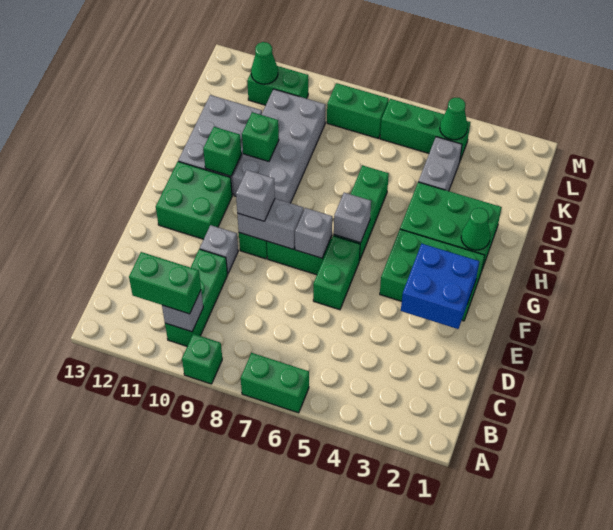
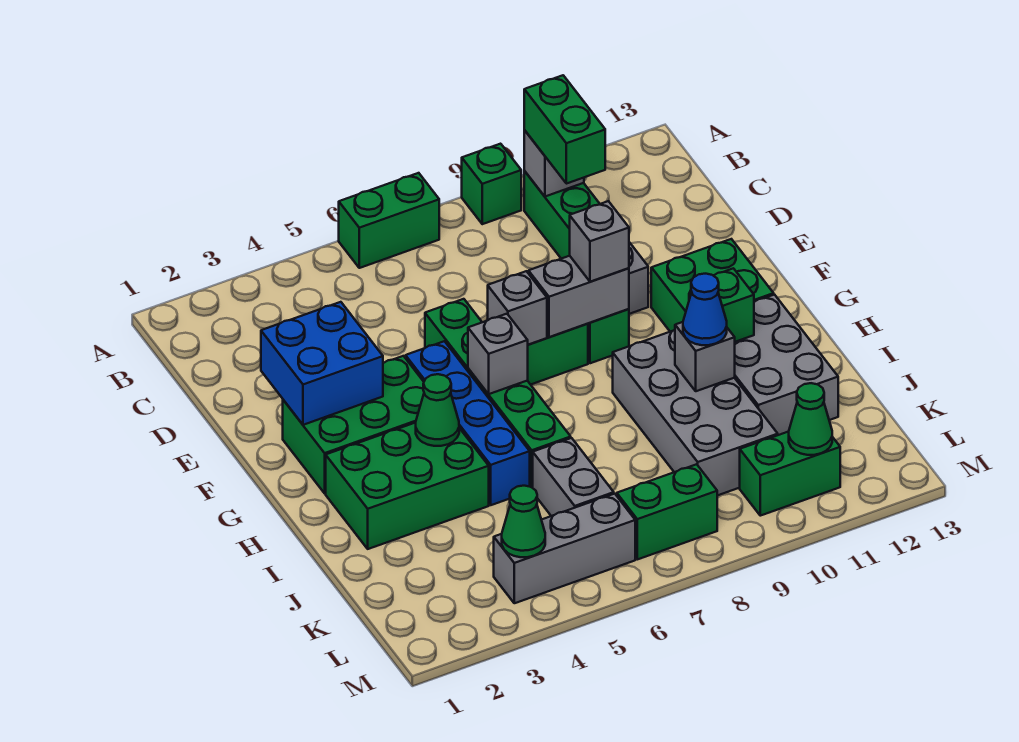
green 1x2 brick [129,252,201,314] -> green 1x2 brick turned to [524,75,605,184]
none -> blue 1x4 brick [406,341,530,505]
green 1x1 cone [461,208,490,250] -> green 1x1 cone moved to [416,374,459,446]
green 1x1 brick [242,112,279,161] -> grey 1x1 brick [675,322,735,391]
none -> blue 1x1 cone [683,274,727,345]
grey 1x2 brick [418,137,462,191] -> grey 1x2 brick moved to [533,438,614,516]
green 1x3 brick [380,99,470,160] -> grey 1x3 brick [494,494,635,603]

